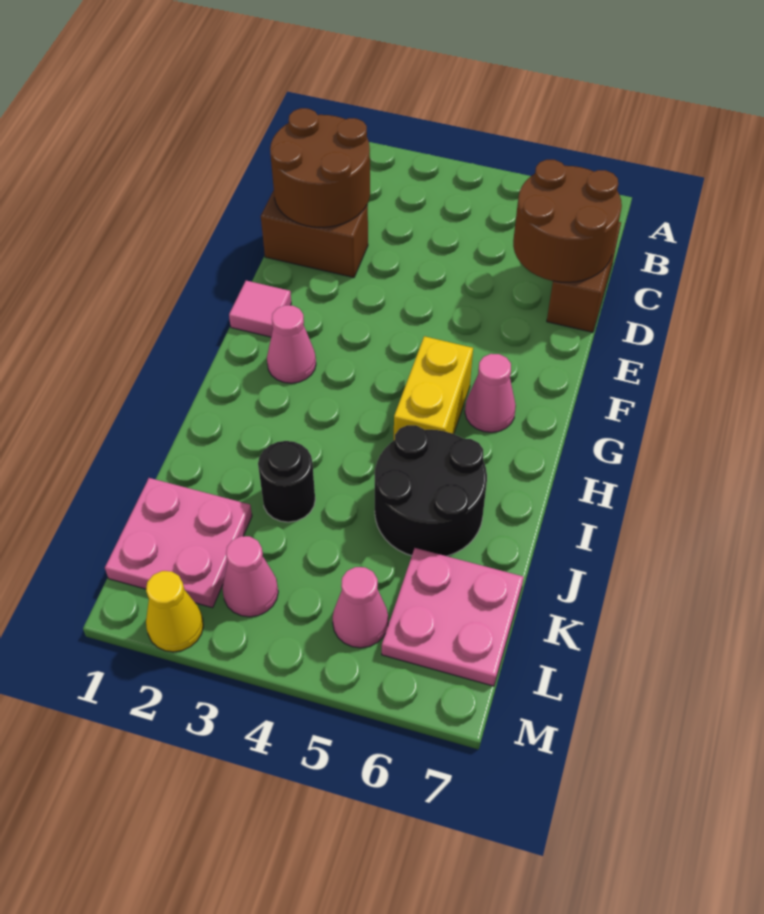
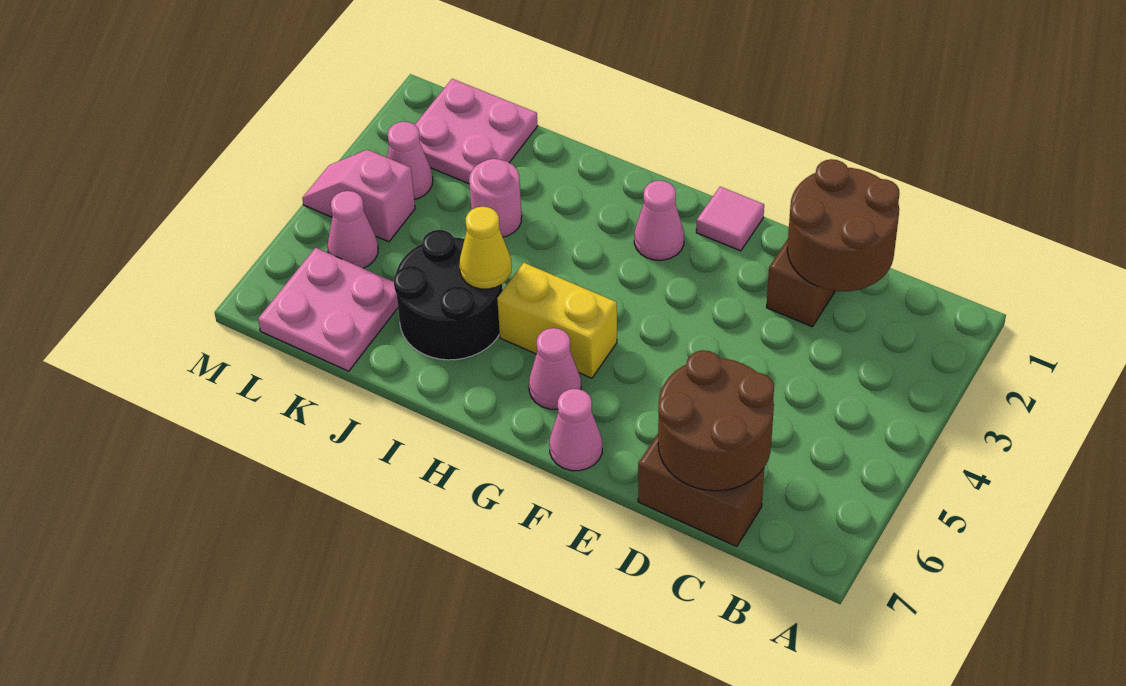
none -> pink 1x1 cone [549,389,602,471]
black 1x1 round brick [258,441,315,522] -> pink 1x1 round brick [469,159,522,237]
none -> pink 1x2 slope [302,150,415,242]
yellow 1x1 cone [146,571,203,652] -> yellow 1x1 cone moved to [459,207,512,289]

